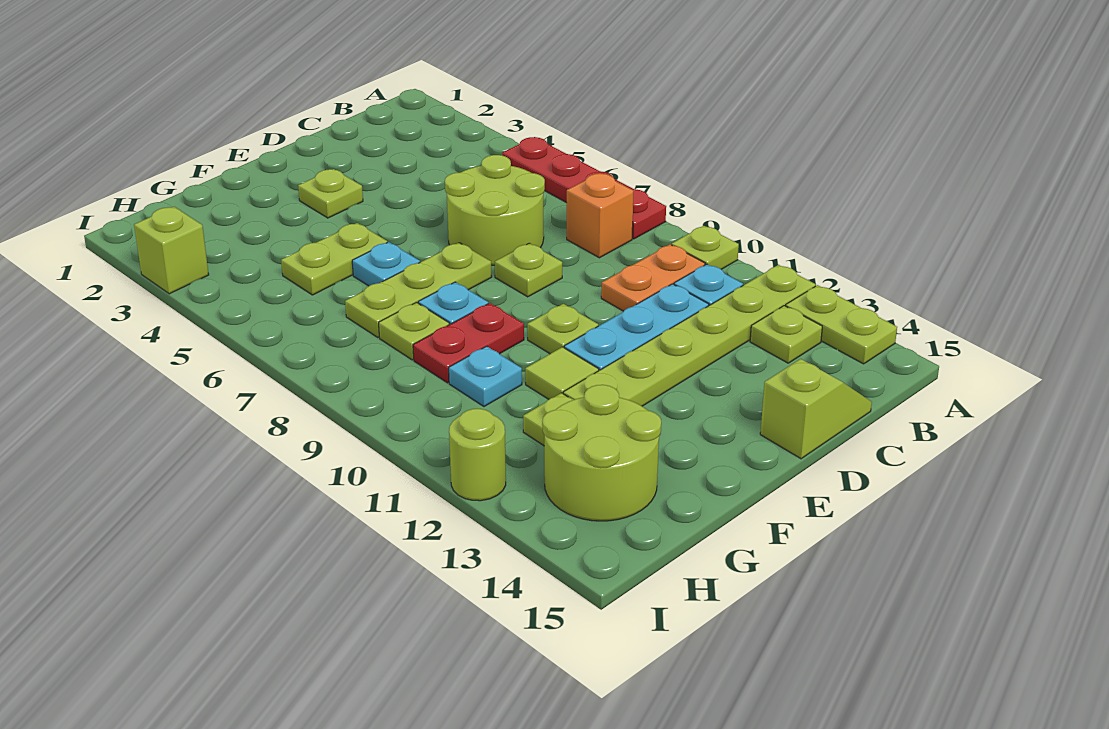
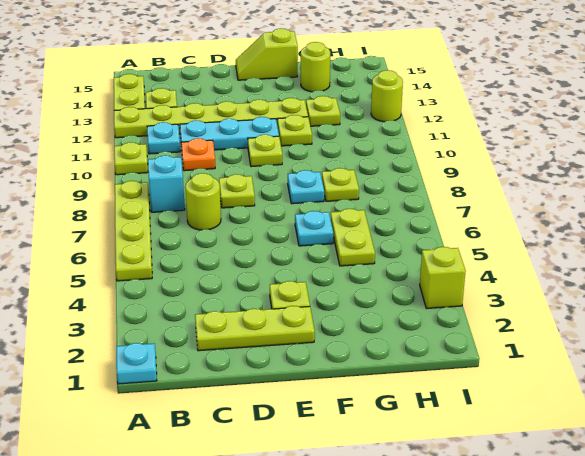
red 1x4 plate [502,137,666,239] -> lime 1x4 plate [115,181,152,281]
orange 1x1 brick [567,173,633,258] -> cyan 1x1 brick [148,155,185,212]
orange 1x2 plate [601,244,705,311] -> orange 1x1 plate [181,138,215,171]
lime 2x2 round brick [445,155,545,265] -> lime 1x1 round brick [185,173,221,230]
lime 1x2 slope [760,359,872,459] -> lime 1x2 slope moved to [236,28,298,80]
lime 1x3 plate [345,243,492,337] -> lime 1x3 plate moved to [195,306,315,351]
lime 1x2 plate [281,223,387,295] -> lime 1x2 plate turned to [331,209,375,266]
red 1x2 plate [413,303,524,383] -> none
lime 1x1 tile [525,347,599,399] -> lime 1x1 plate [278,115,312,146]
cyan 1x1 plate [449,346,522,407] -> cyan 1x1 plate moved to [116,343,157,384]
lime 2x2 round brick [542,385,661,521] -> lime 1x1 round brick [301,42,330,92]

